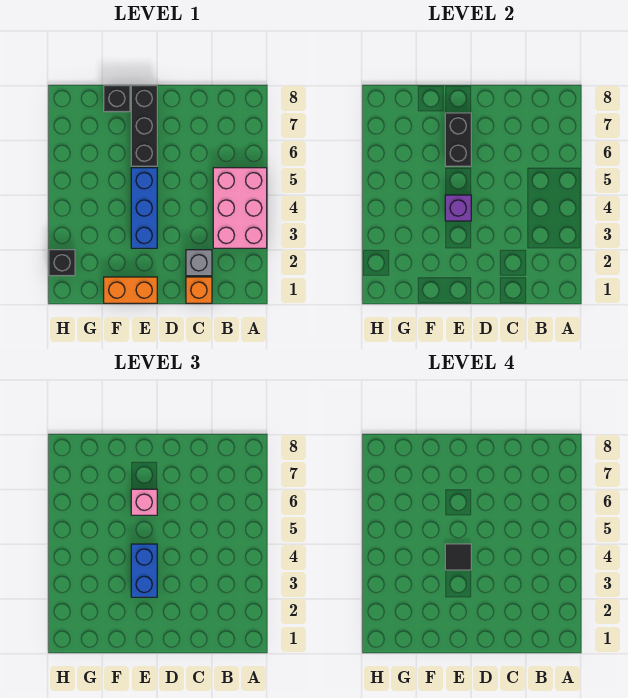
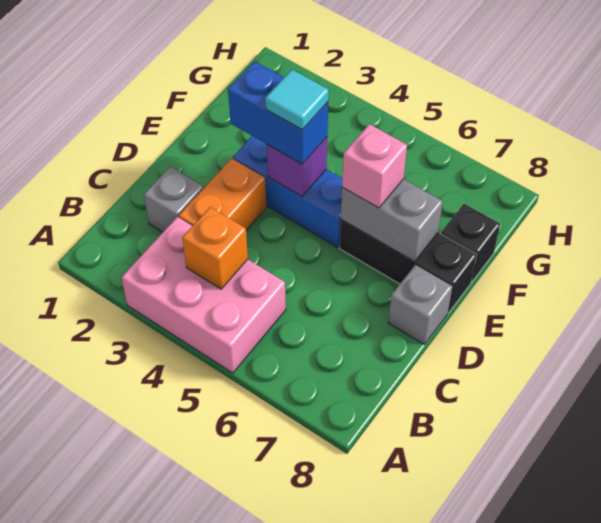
orange 1x1 brick [186,277,212,303] -> orange 1x1 brick moved to [182,207,248,289]
none -> grey 1x1 brick [388,265,452,345]
orange 1x2 brick [104,277,157,303] -> orange 1x2 brick moved to [179,158,266,230]
black 1x1 tile [445,544,471,570] -> cyan 1x1 tile [265,70,329,130]
black 1x2 brick [445,113,471,166] -> grey 1x2 brick [341,179,443,262]
black 1x1 brick [49,250,75,276] -> none

